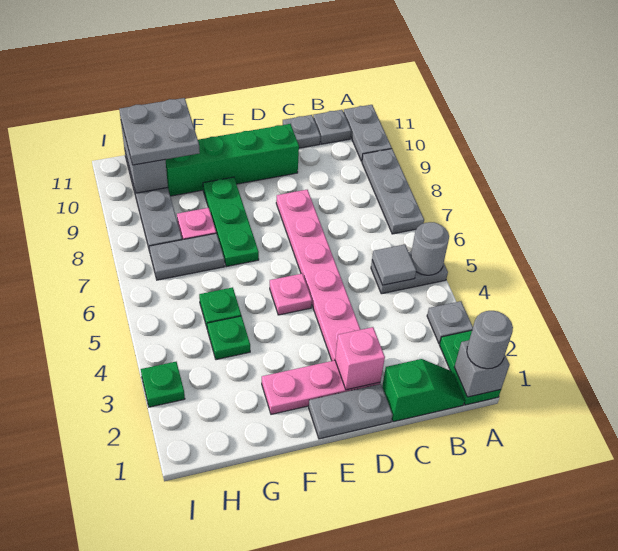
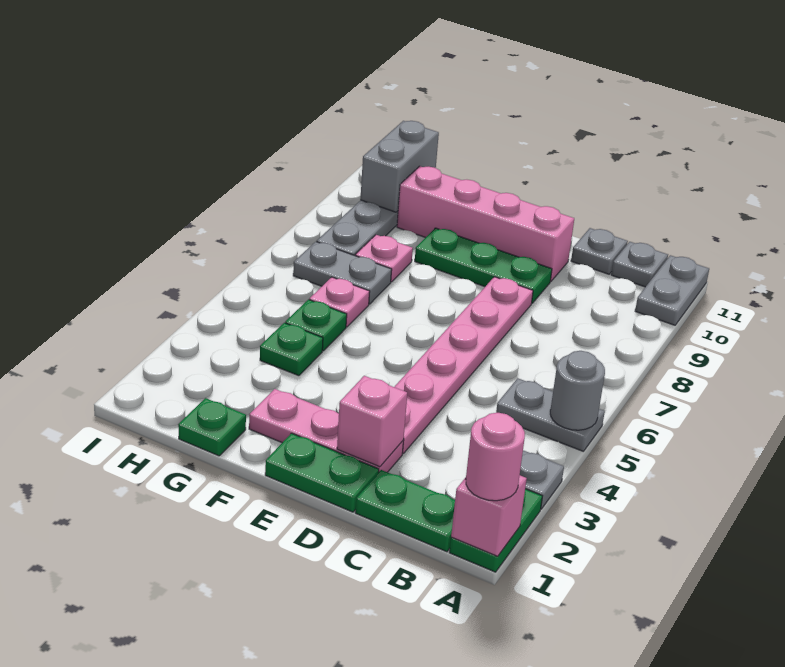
grey 1x1 brick [454,340,510,397] -> pink 1x1 brick [451,476,527,556]
grey 1x1 round brick [467,311,513,369] -> pink 1x1 round brick [466,413,525,501]
grey 1x3 plate [362,149,424,234] -> none
green 1x2 slope [382,359,464,422] -> green 1x2 plate [355,470,455,552]
grey 1x1 tile [372,244,416,285] -> none
grey 1x2 plate [309,384,392,439] -> green 1x2 plate [265,433,379,512]
green 1x4 brick [165,124,299,196] -> pink 1x4 brick [397,166,574,282]
pink 1x1 plate [270,274,312,315] -> pink 1x1 plate moved to [309,277,370,327]
green 1x3 plate [203,177,259,267] -> green 1x3 plate turned to [415,228,552,303]
grey 2x2 plate [119,98,200,165] -> none
green 1x1 plate [141,362,185,407] -> green 1x1 plate moved to [178,398,246,456]

